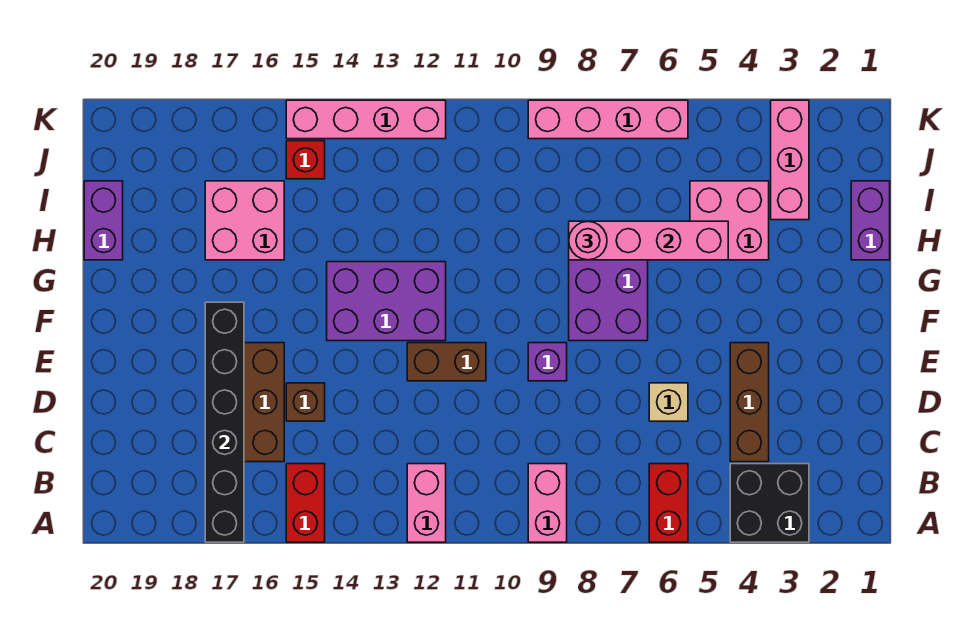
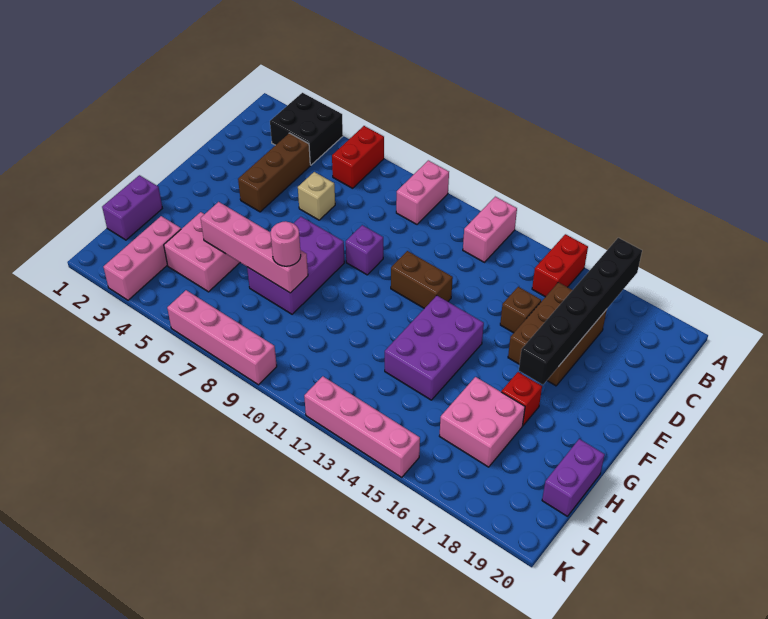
purple 2x3 brick [327,262,446,341] -> purple 2x3 brick turned to [385,296,484,400]
red 1x1 brick [286,141,325,179] -> red 1x1 brick moved to [501,372,542,425]

